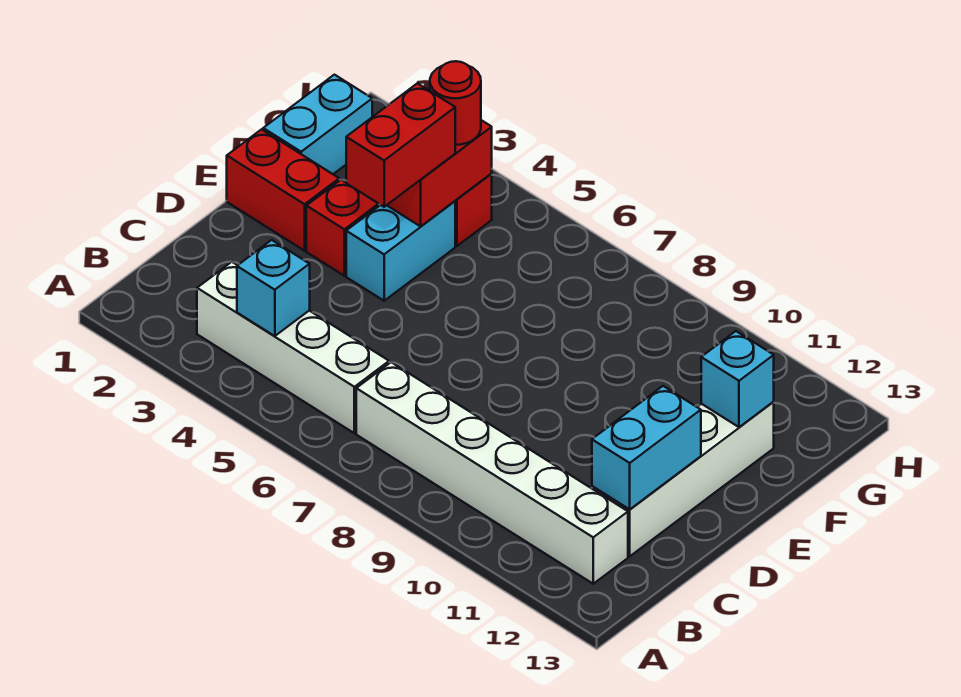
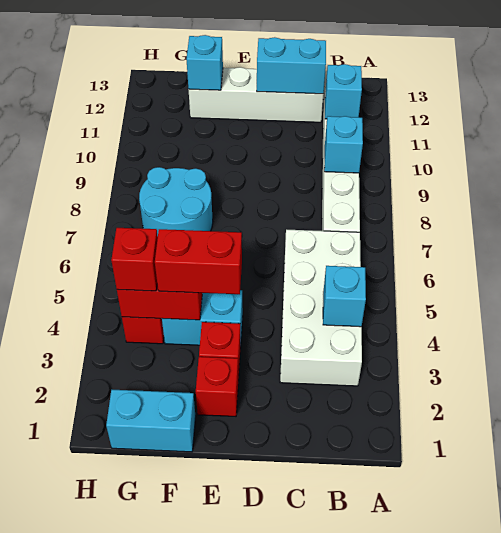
white 1x4 brick [197,262,389,433] -> white 2x4 brick [280,229,362,386]
none -> cyan 1x1 brick [324,116,363,173]
none -> cyan 1x1 brick [325,64,362,119]
red 1x2 brick [227,129,339,251] -> red 1x1 brick [196,357,238,416]
none -> cyan 2x2 round brick [139,167,213,236]
red 1x1 round brick [430,61,481,145] -> red 1x1 brick [111,228,158,291]

